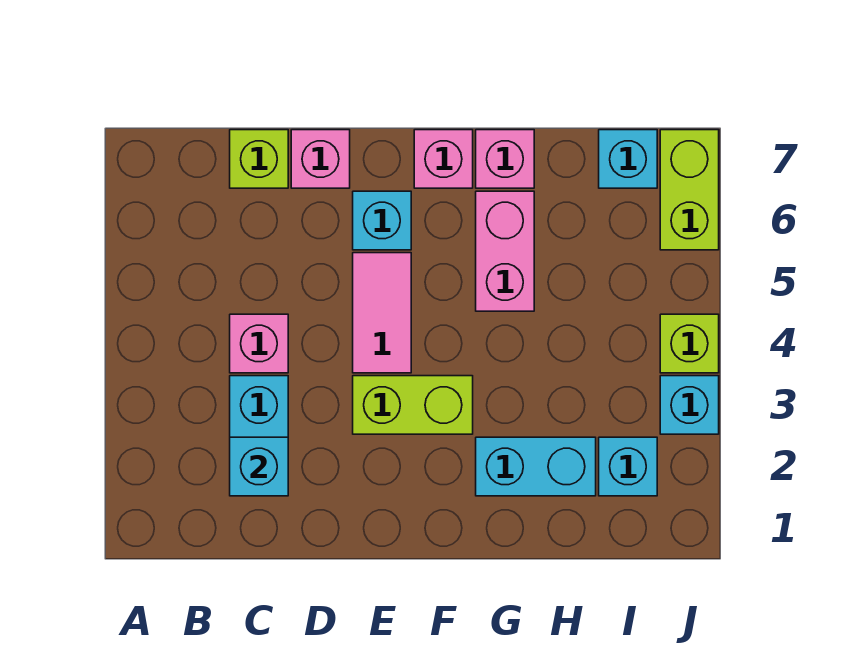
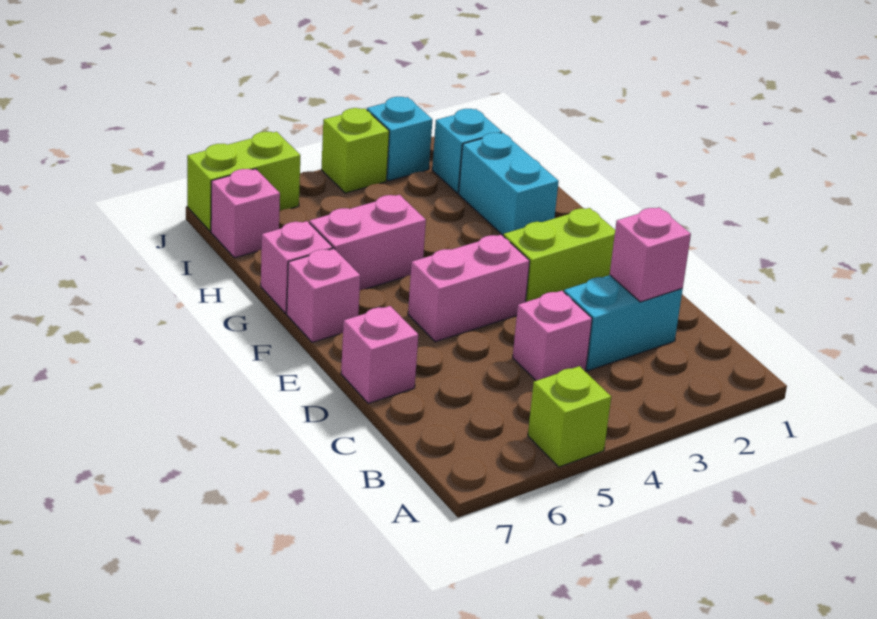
cyan 1x1 brick [230,437,288,496] -> pink 1x1 brick [610,207,691,302]
lime 1x1 brick [230,130,288,188] -> lime 1x1 brick moved to [528,366,611,467]
lime 1x2 brick [353,376,473,434] -> lime 1x2 brick turned to [503,208,615,302]
pink 1x2 tile [353,253,411,373] -> pink 1x2 brick [408,235,530,342]
cyan 1x1 brick [353,191,411,250] -> none
cyan 1x1 brick [599,130,657,188] -> pink 1x1 brick [211,169,280,258]

